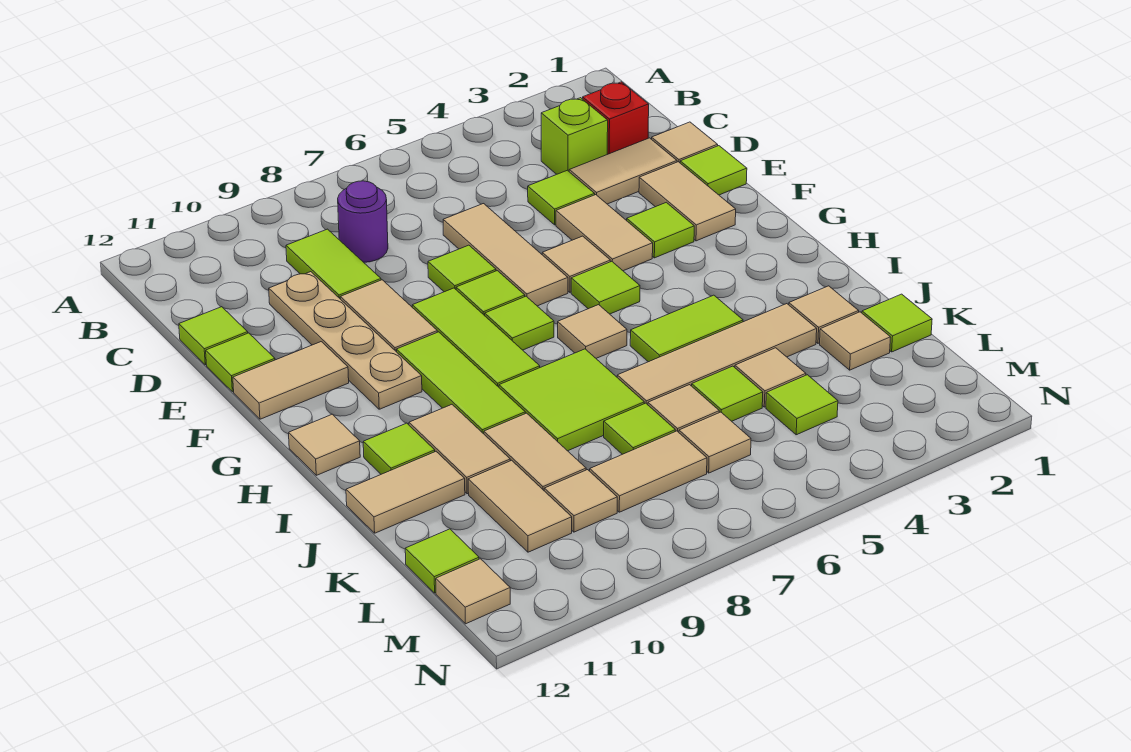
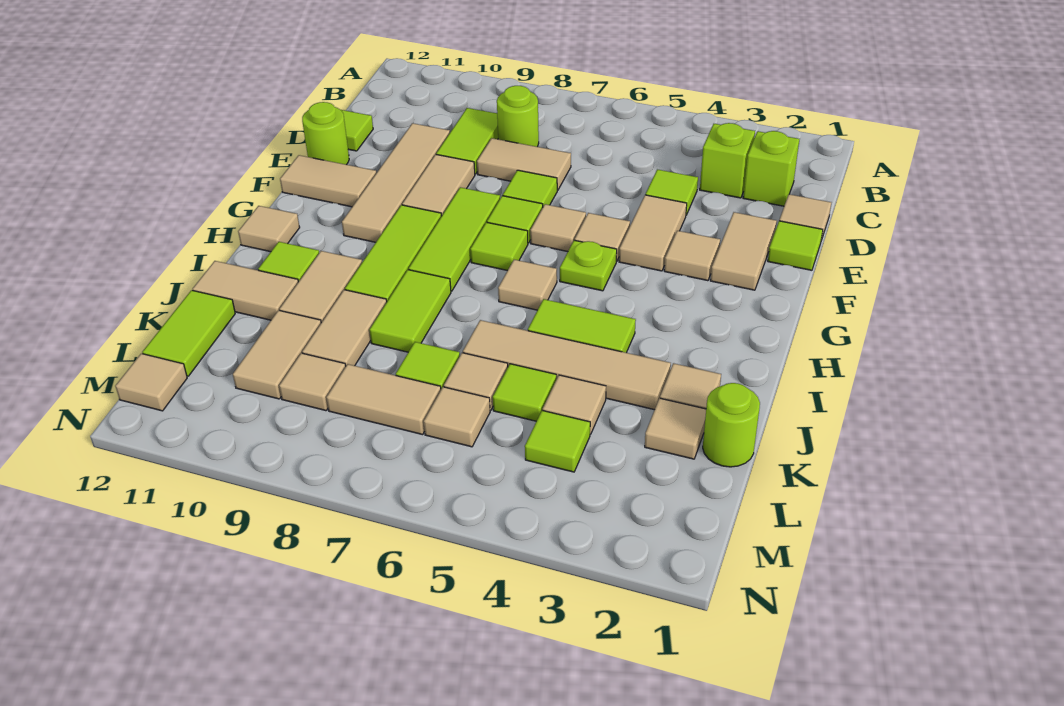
red 1x1 brick [583,82,649,154] -> lime 1x1 brick [743,131,799,206]
purple 1x1 round brick [338,181,388,262] -> lime 1x1 round brick [497,86,539,147]
tan 1x2 tile [569,138,677,204] -> tan 1x2 tile moved to [477,138,571,190]
tan 1x3 tile [443,204,568,306] -> tan 1x1 tile [530,204,586,252]
tan 1x4 plate [269,272,422,409] -> tan 1x4 tile [342,123,450,242]
lime 1x1 tile [206,333,275,392] -> lime 1x1 round brick [302,102,349,165]
lime 1x1 tile [627,202,694,258] -> tan 1x1 tile [664,231,720,281]
lime 1x1 tile [571,261,640,314] -> lime 1x1 plate [560,240,617,291]
lime 2x2 tile [499,349,644,451] -> lime 1x2 tile [370,270,451,352]
lime 1x1 tile [862,294,932,352] -> lime 1x1 round brick [703,383,760,467]
lime 1x1 tile [405,529,479,593] -> lime 1x2 tile [142,290,235,376]

